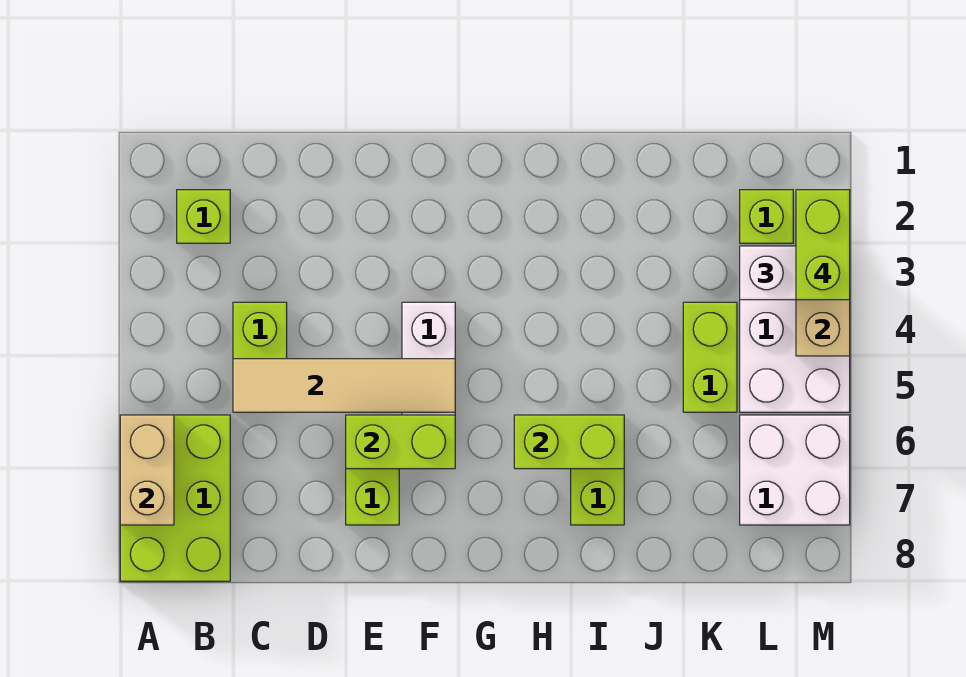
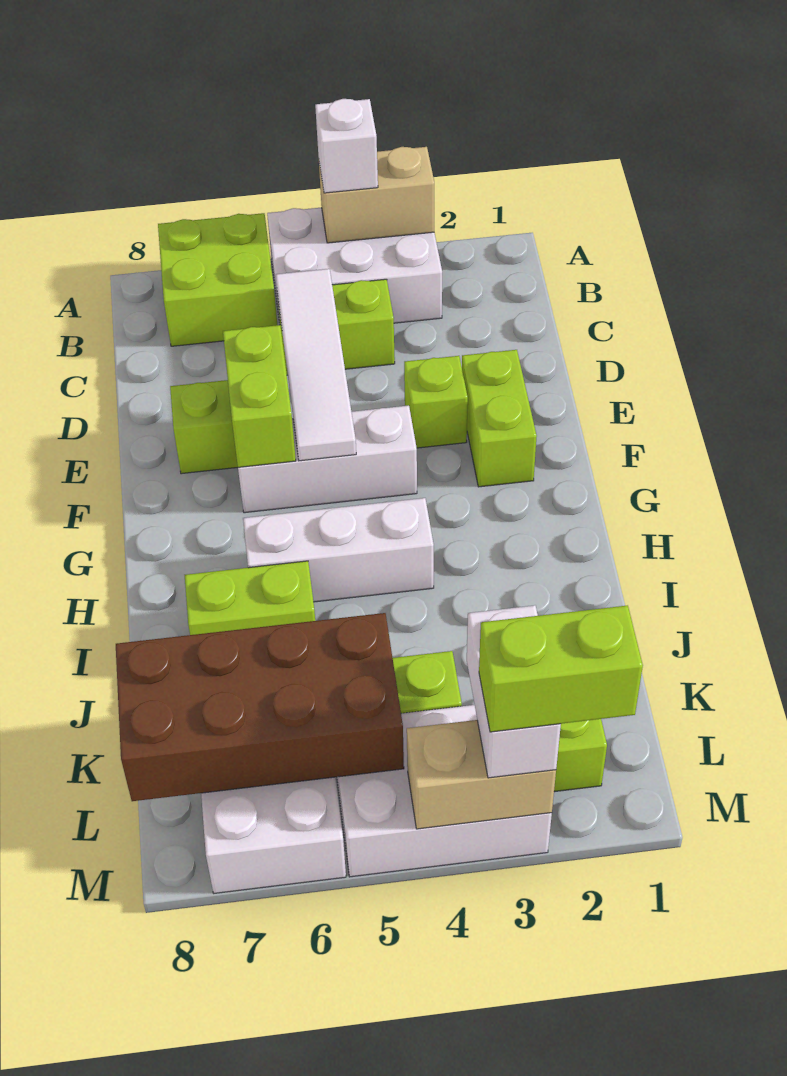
none -> white 2x3 brick [267,207,442,323]
none -> white 1x1 brick [315,99,378,193]
lime 2x3 brick [120,415,230,581] -> lime 2x2 brick [158,213,277,346]
tan 1x2 brick [120,415,174,525] -> tan 1x2 brick moved to [319,147,434,243]
lime 1x1 brick [177,190,230,243] -> lime 1x1 brick moved to [404,356,468,448]
tan 1x4 tile [233,359,455,412] -> white 1x4 tile [276,269,356,461]
none -> white 1x3 brick [243,498,434,602]
lime 1x2 brick [514,415,624,469] -> lime 1x2 brick moved to [462,350,537,487]
none -> brown 2x4 brick [116,613,404,801]

